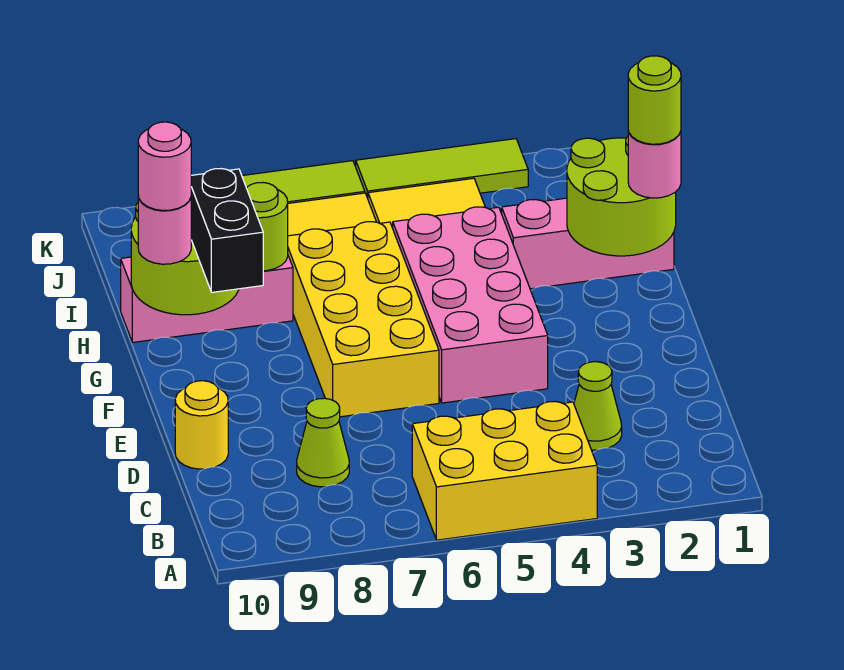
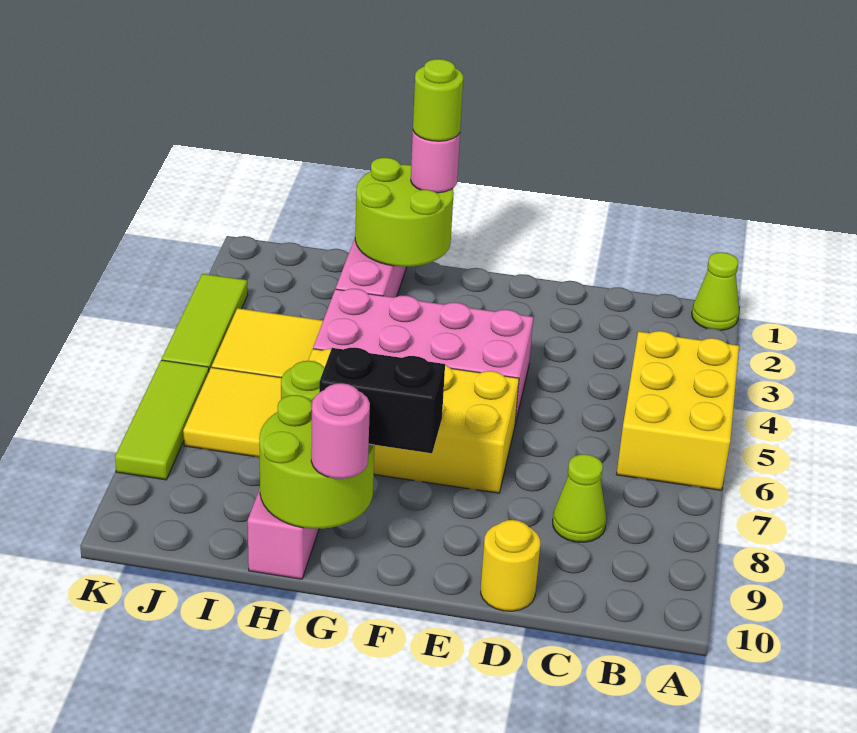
lime 1x1 cone [574,362,622,450] -> lime 1x1 cone moved to [692,252,739,330]
pink 1x1 round brick [138,122,191,210] -> none

